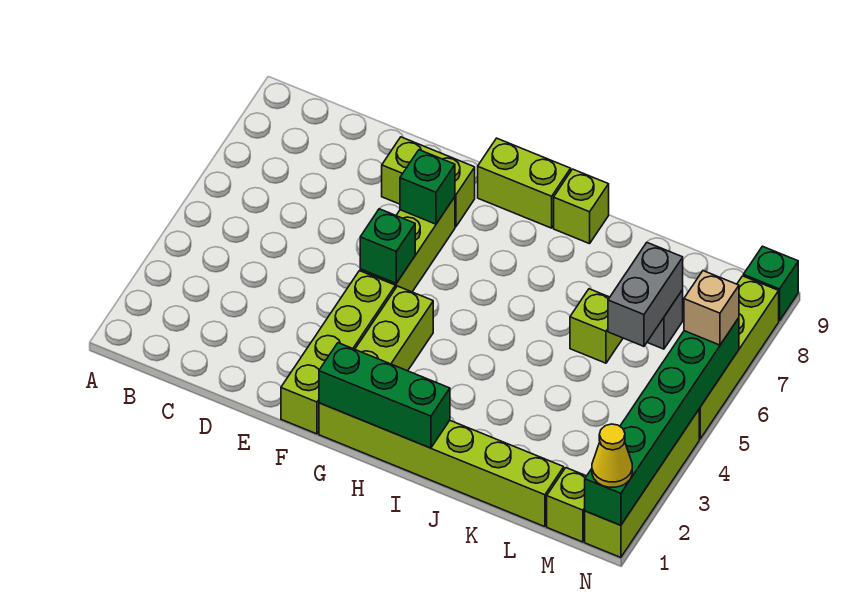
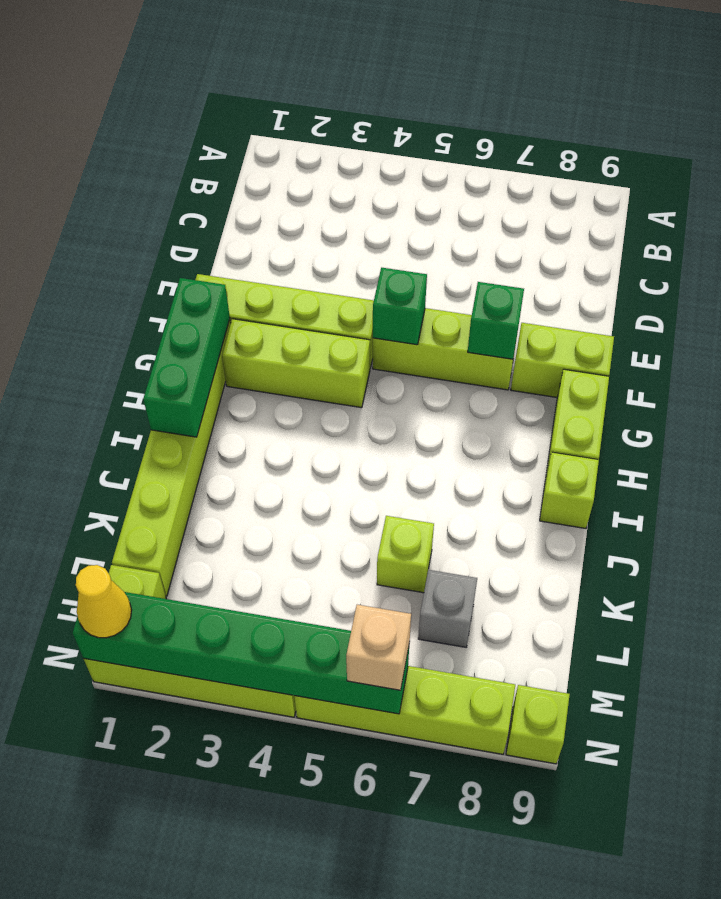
lime 1x2 brick [382,137,475,227] -> lime 1x2 brick turned to [511,323,614,397]
grey 1x2 brick [608,243,683,346] -> none
green 1x1 brick [743,246,798,321] -> lime 1x1 brick [506,685,570,764]

